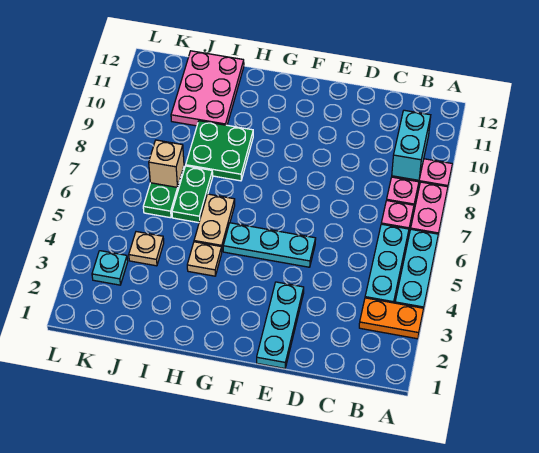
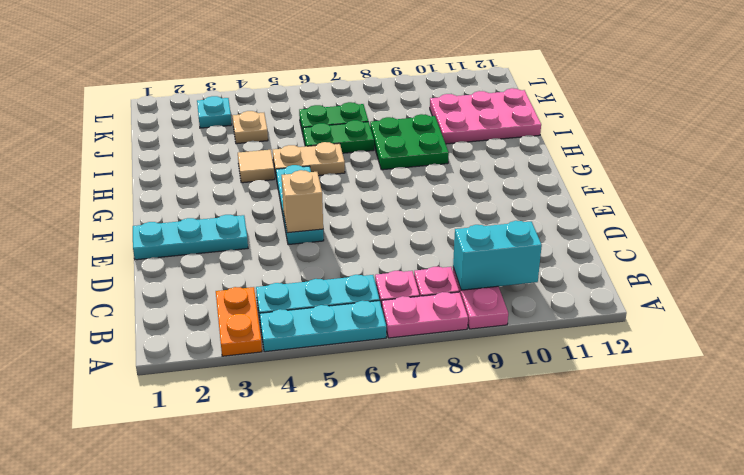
tan 1x1 plate [187,242,222,276] -> tan 1x1 tile [238,150,275,183]
tan 1x1 brick [149,140,184,187] -> tan 1x1 brick moved to [282,170,323,233]

